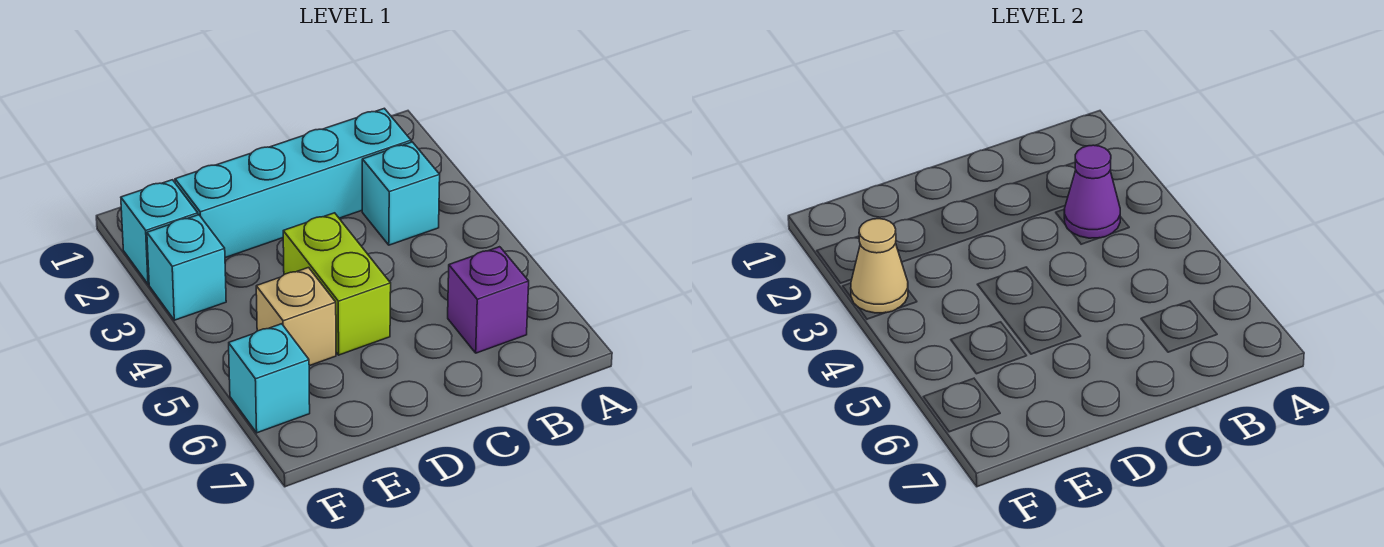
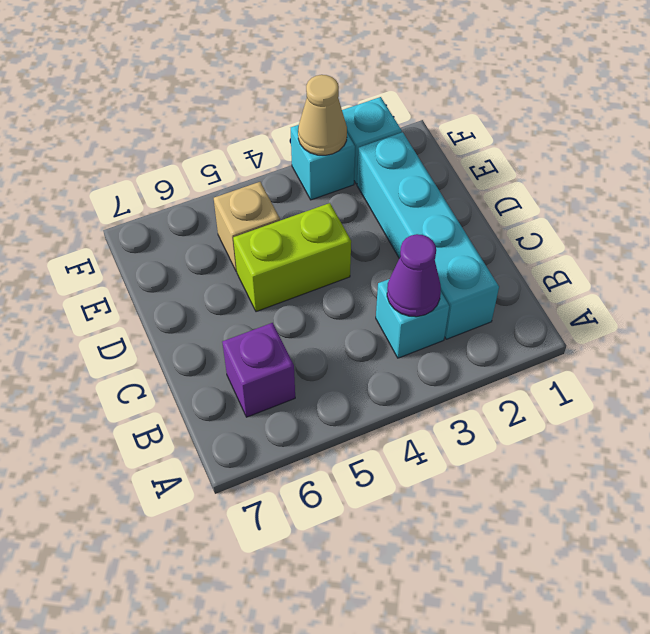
cyan 1x1 brick [229,324,310,433] -> none

